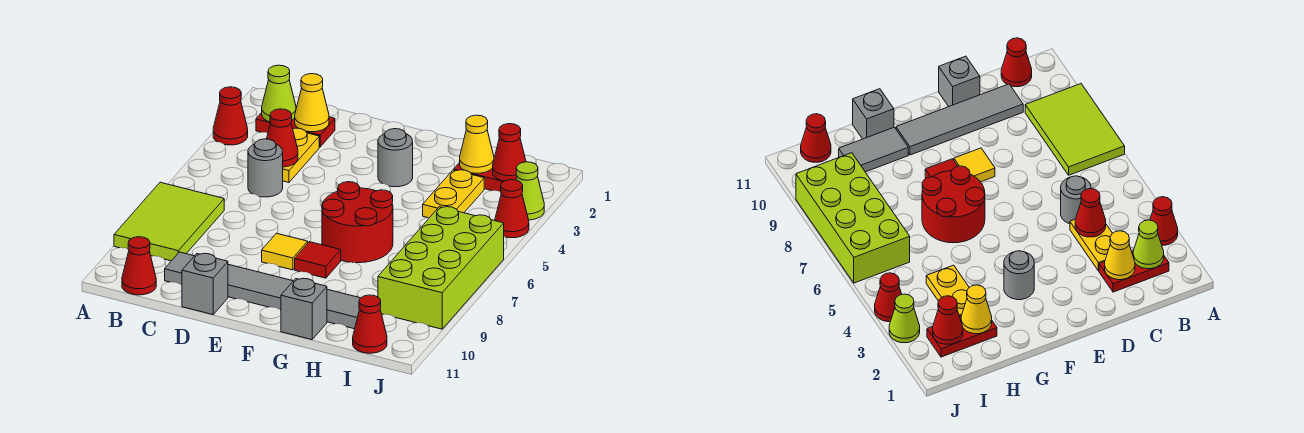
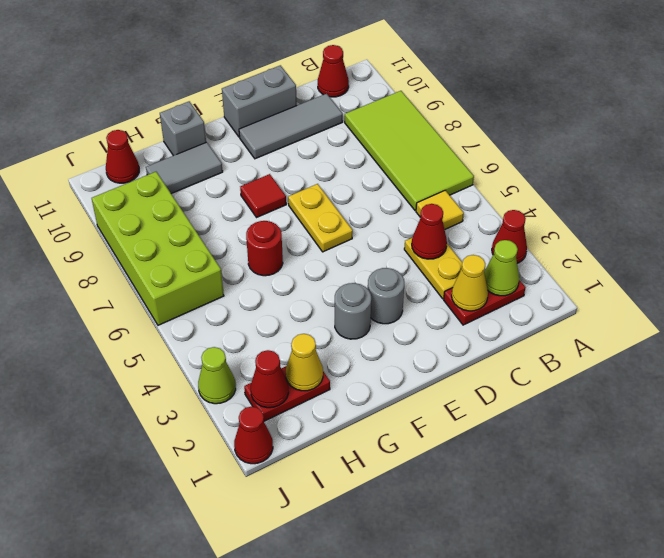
lime 2x3 tile [114,182,224,261] -> lime 2x4 tile [345,91,474,211]
grey 1x1 round brick [248,139,283,197] -> grey 1x1 round brick moved to [368,268,404,324]
grey 1x4 tile [165,252,293,310] -> grey 1x3 tile [239,94,343,159]
grey 1x1 brick [182,253,228,315] -> grey 1x2 brick [222,65,297,137]
yellow 1x1 tile [262,233,308,270] -> yellow 1x1 tile moved to [416,191,464,230]
red 2x2 round brick [322,182,393,263] -> red 1x1 round brick [246,221,283,276]
yellow 1x2 plate [423,170,484,218] -> yellow 1x2 plate moved to [288,184,353,252]
red 1x1 cone [495,180,529,238] -> red 1x1 cone moved to [234,407,273,464]

